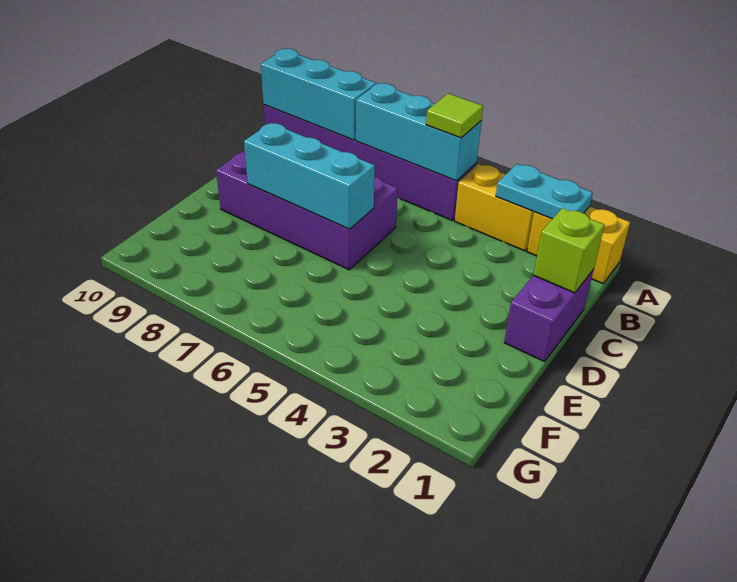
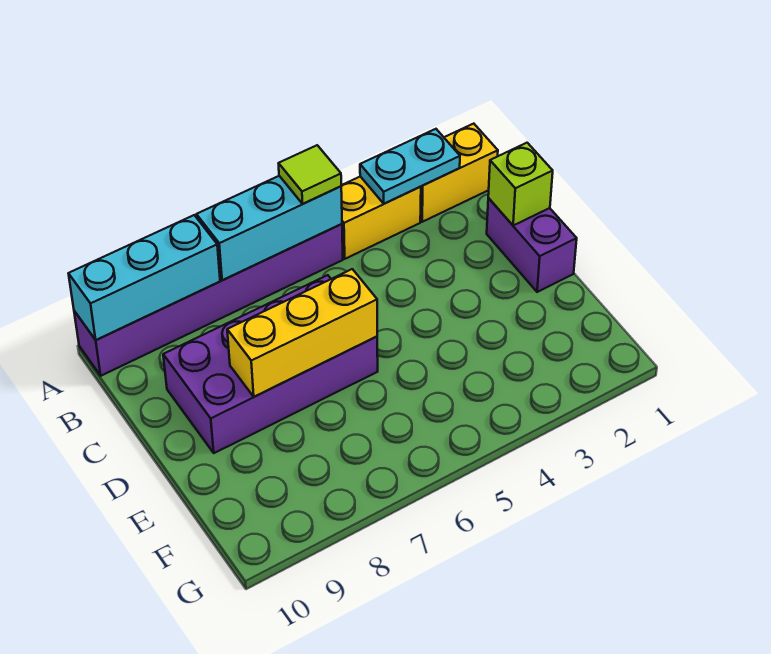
cyan 1x3 brick [244,123,375,229] -> yellow 1x3 brick [227,269,377,397]

